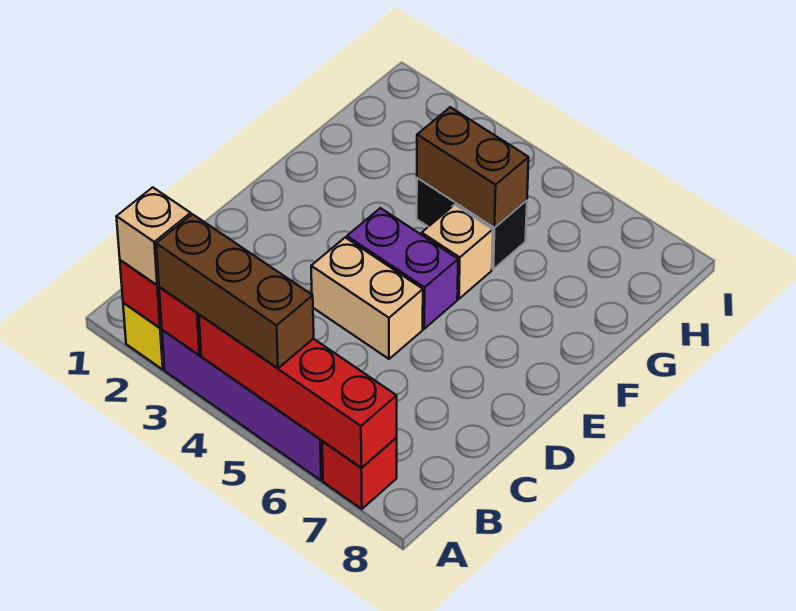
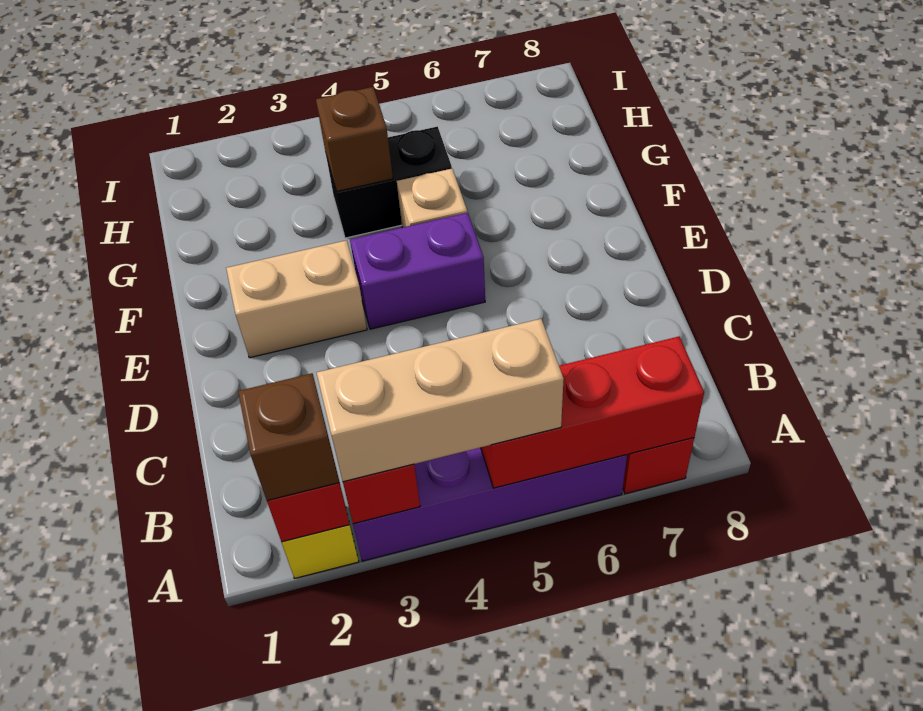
tan 1x1 brick [116,187,191,285] -> brown 1x1 brick [238,373,339,501]
brown 1x3 brick [156,214,314,368] -> tan 1x3 brick [317,319,564,482]
red 1x4 brick [199,314,397,468] -> red 1x3 brick [481,337,704,488]
tan 1x2 brick [311,238,423,359] -> tan 1x2 brick moved to [226,240,367,358]
brown 1x2 brick [417,107,529,227] -> brown 1x1 brick [316,87,393,191]

